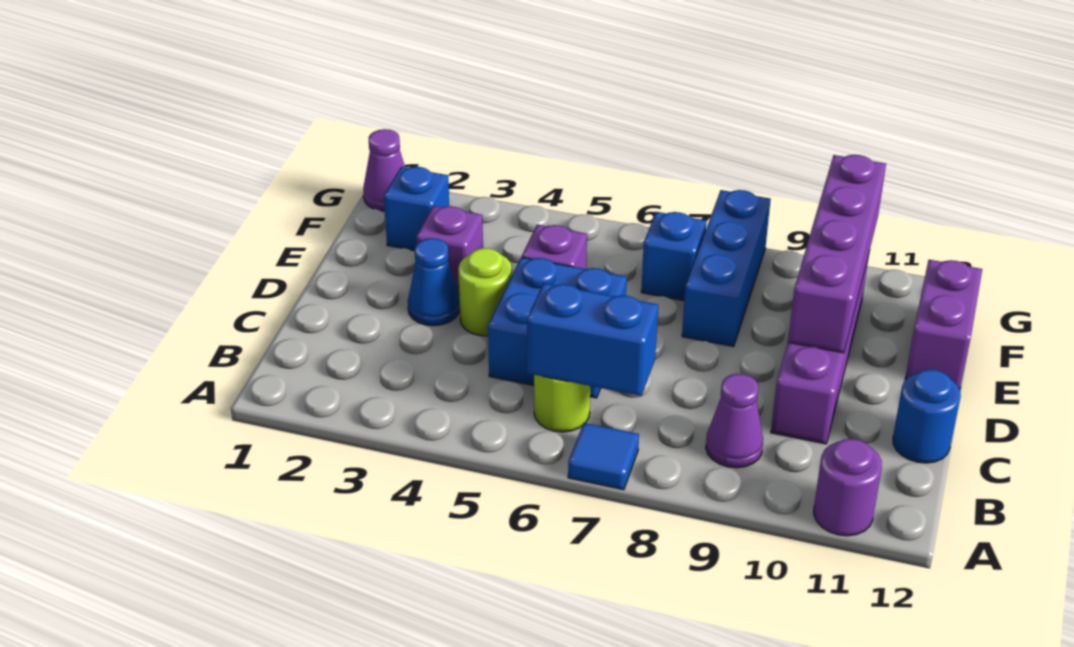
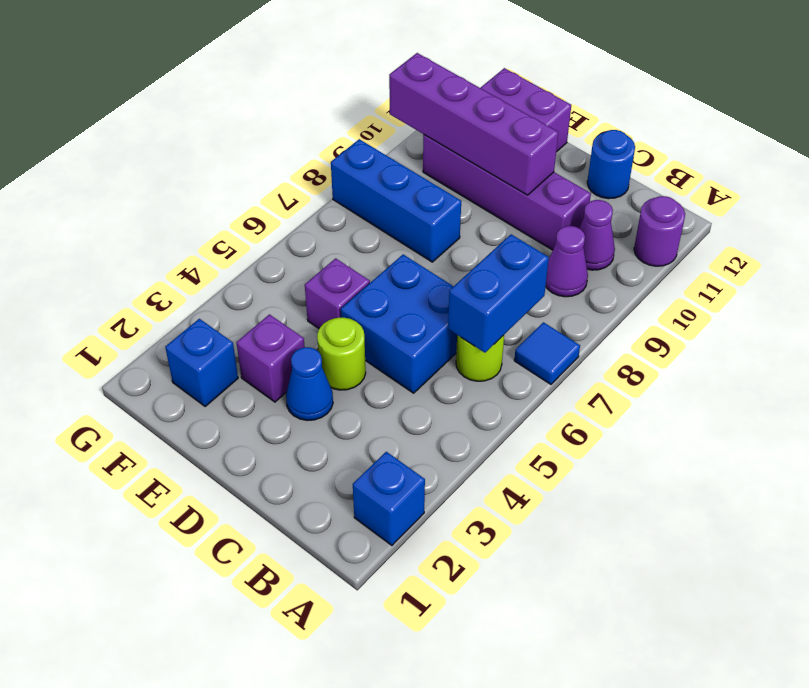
blue 1x1 brick [641,212,707,301] -> blue 1x1 brick moved to [353,452,425,545]
purple 1x1 cone [363,129,405,211] -> purple 1x1 cone moved to [579,200,615,270]

